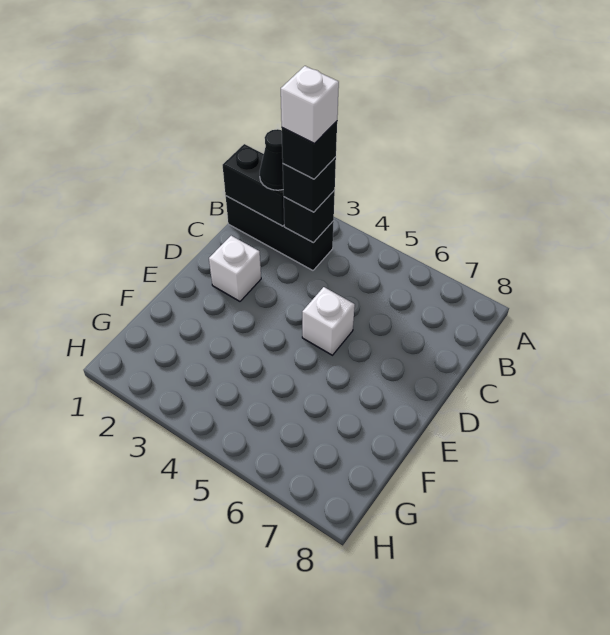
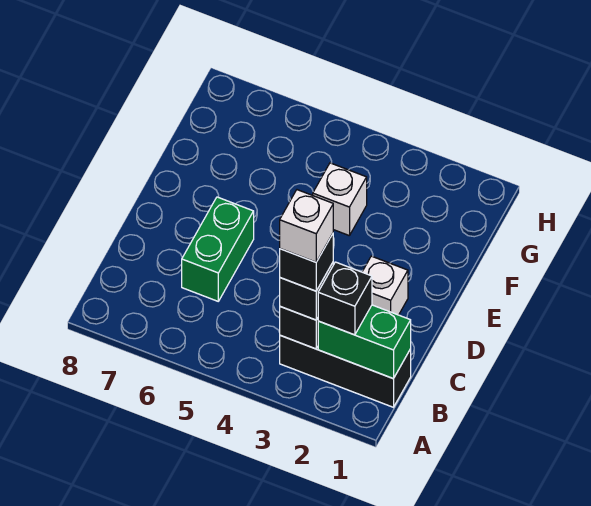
black 1x2 brick [223,144,284,226] -> green 1x2 brick [318,305,411,379]
black 1x1 cone [260,129,283,190] -> black 1x1 brick [318,262,372,335]
none -> green 1x2 brick [182,197,254,301]
white 1x1 brick [302,287,355,355] -> white 1x1 brick moved to [313,163,367,236]

